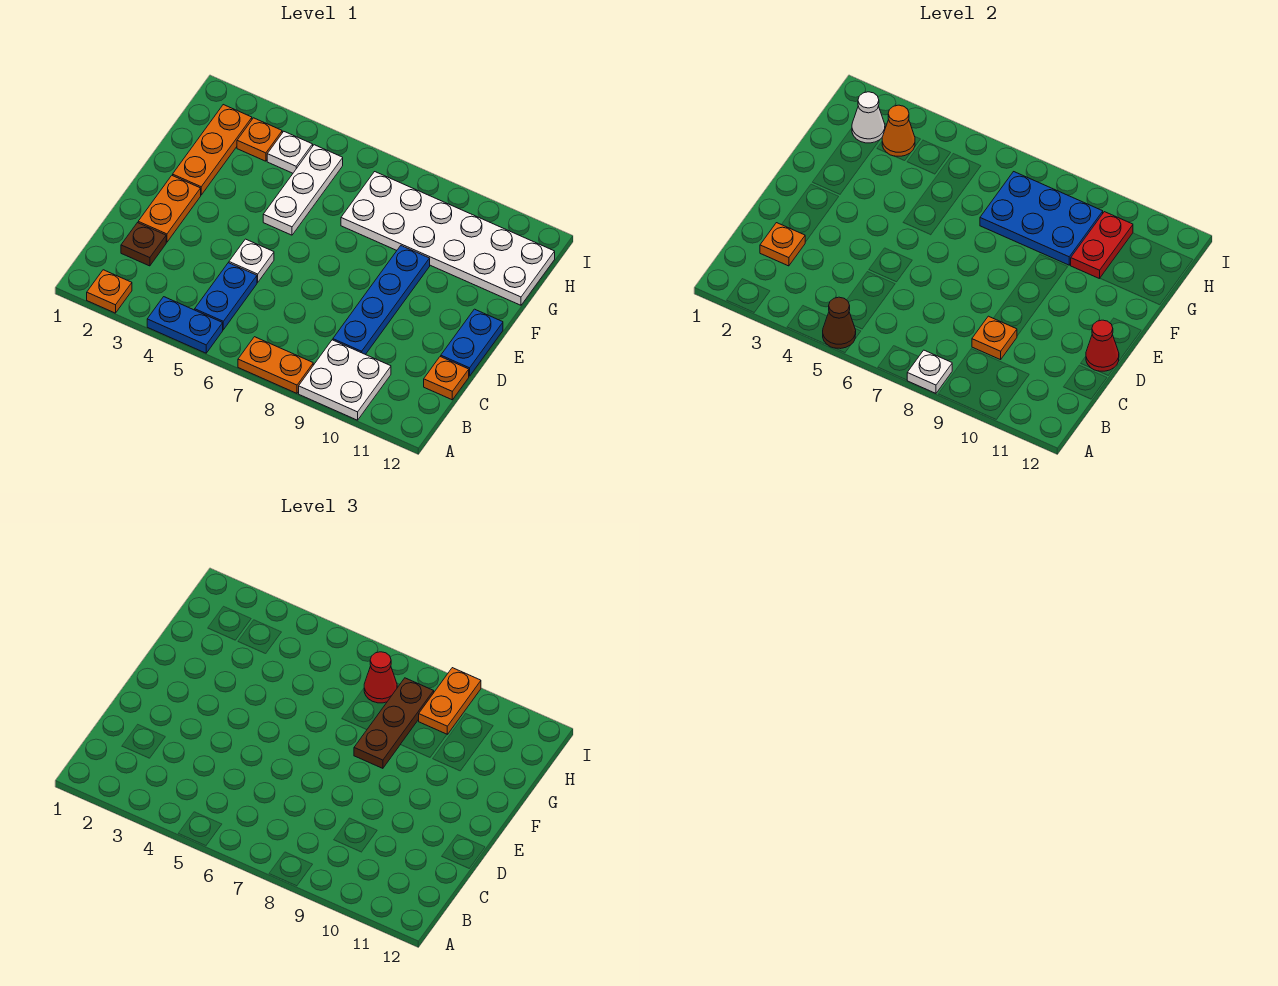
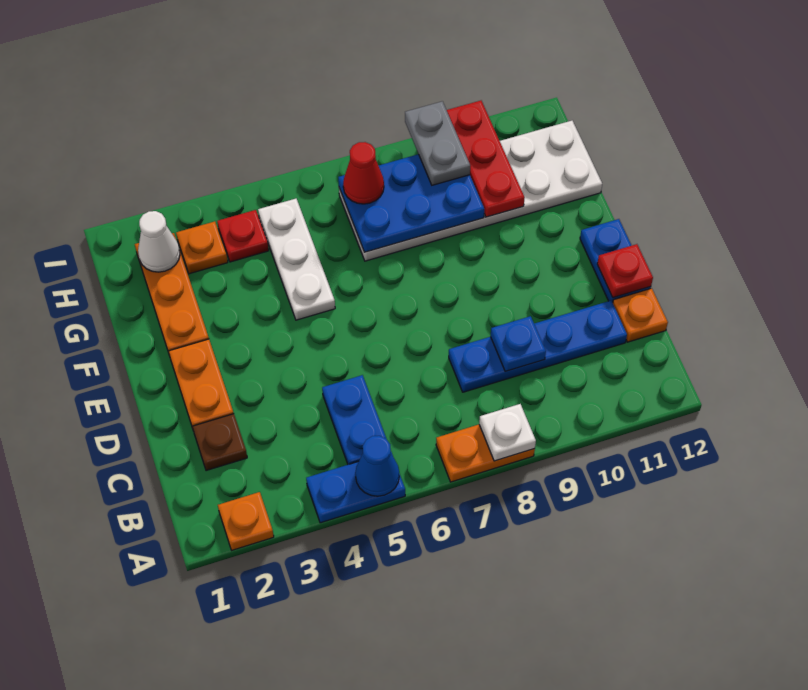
brown 1x1 cone [823,297,856,349] -> blue 1x1 cone [355,436,399,496]
white 2x2 plate [299,340,391,420] -> none
orange 1x1 plate [760,223,805,266] -> none
blue 1x4 plate [333,246,430,354] -> blue 1x4 plate turned to [449,301,627,392]
orange 1x1 plate [972,316,1017,360] -> blue 1x1 plate [491,316,546,372]
white 1x1 plate [229,239,274,282] -> none
red 1x1 cone [1086,320,1119,371] -> red 1x1 plate [597,244,653,298]
brown 1x3 plate [354,678,434,768] -> none
red 1x2 plate [1071,212,1133,279] -> red 1x3 plate [447,101,525,217]
orange 1x1 cone [882,105,915,157] -> none
white 1x1 plate [267,132,313,173] -> red 1x1 plate [217,210,269,262]
orange 1x2 plate [419,668,481,734] -> grey 1x2 plate [405,101,470,185]

